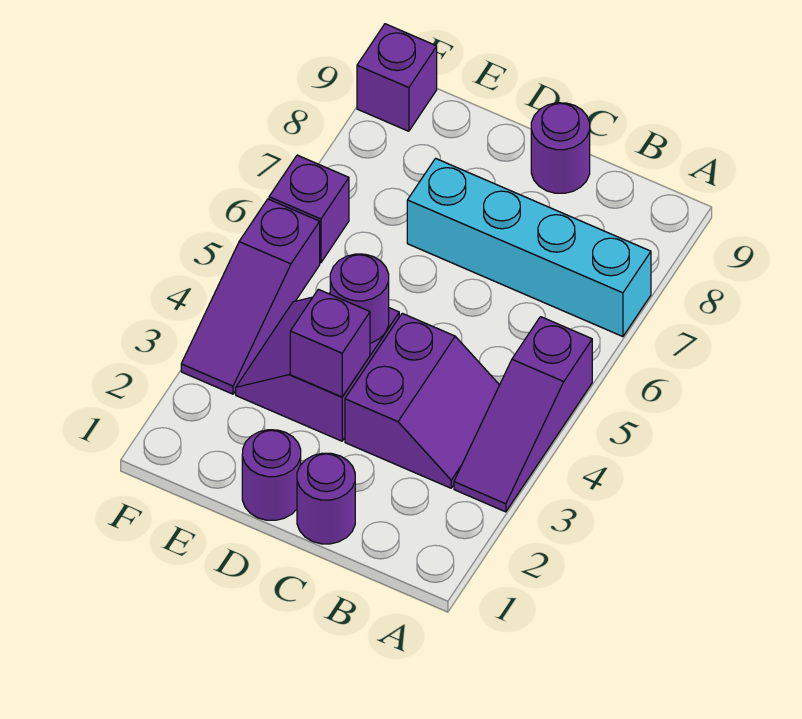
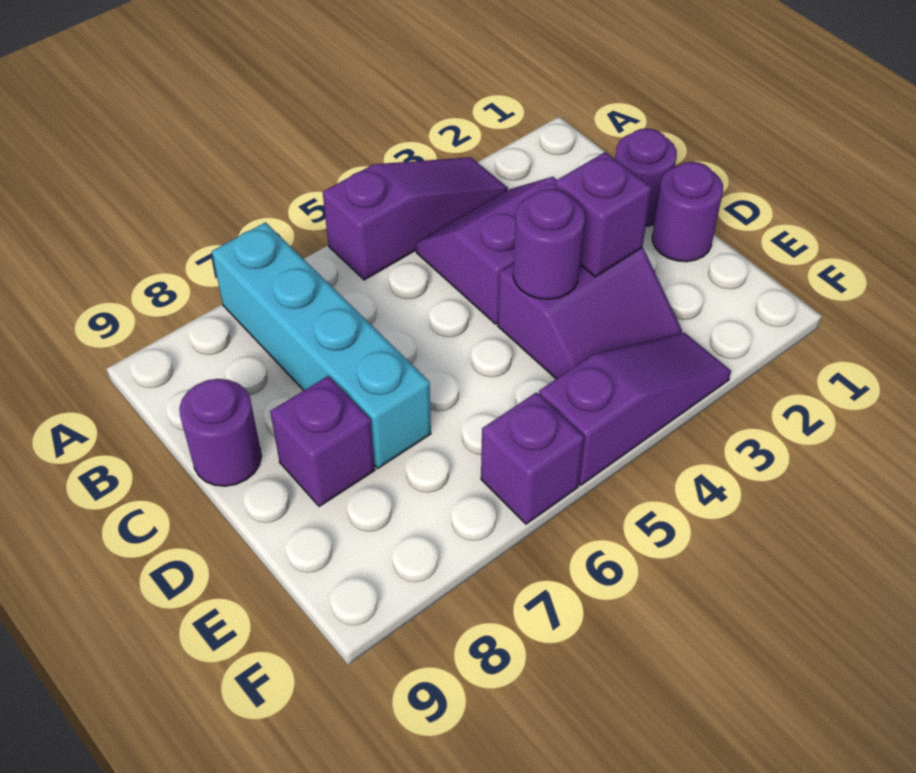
purple 1x1 brick [357,24,437,131] -> purple 1x1 brick moved to [270,376,375,507]

